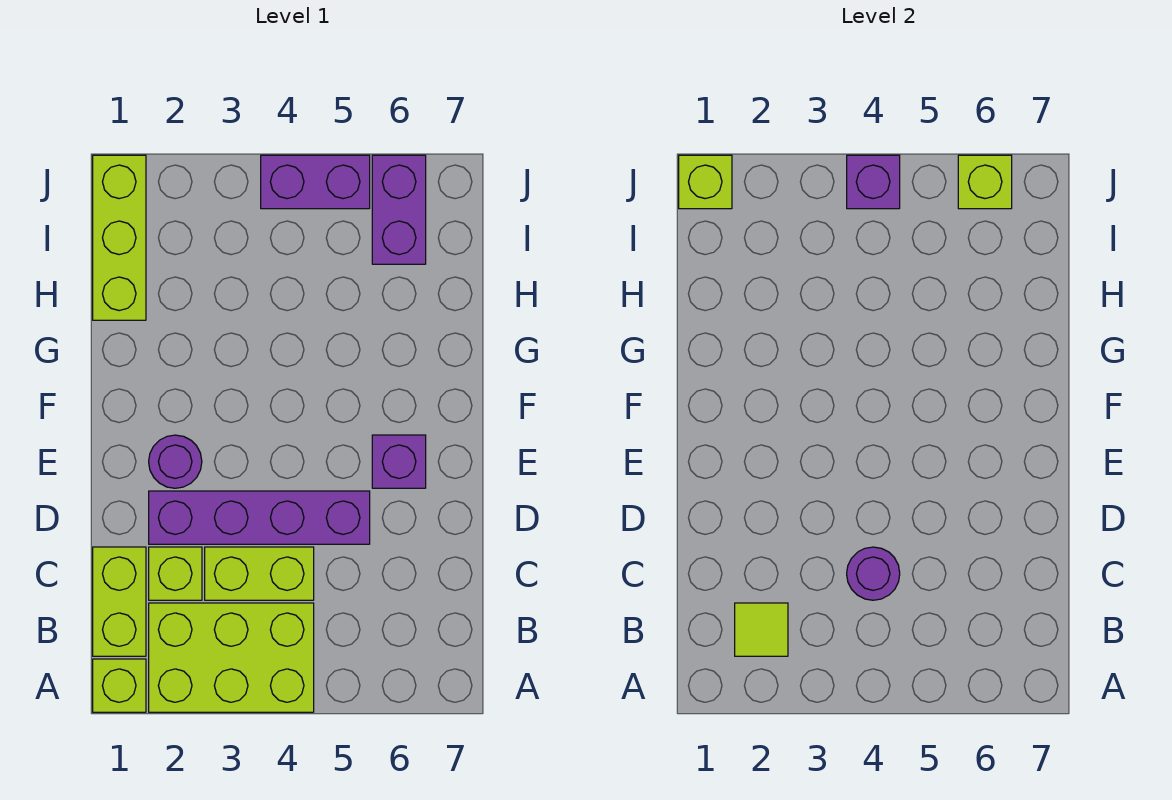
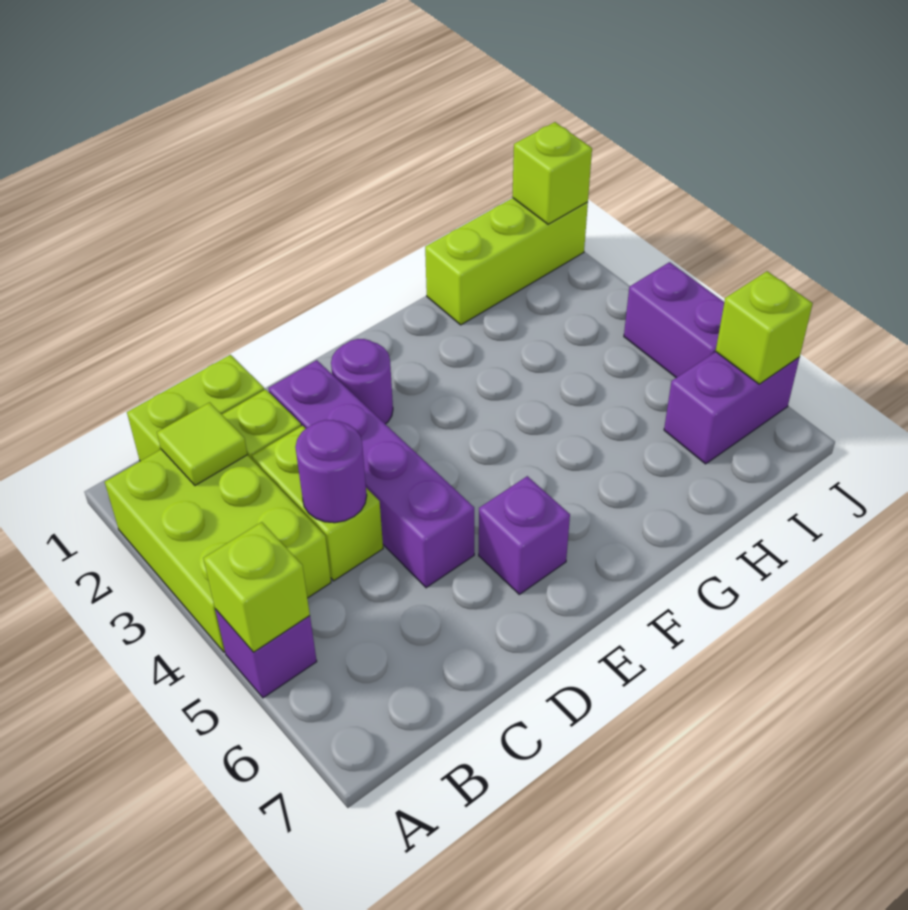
lime 1x1 brick [93,659,146,712] -> lime 1x1 brick moved to [204,522,310,652]
purple 1x1 brick [847,155,900,209] -> purple 1x1 brick moved to [215,609,317,698]

